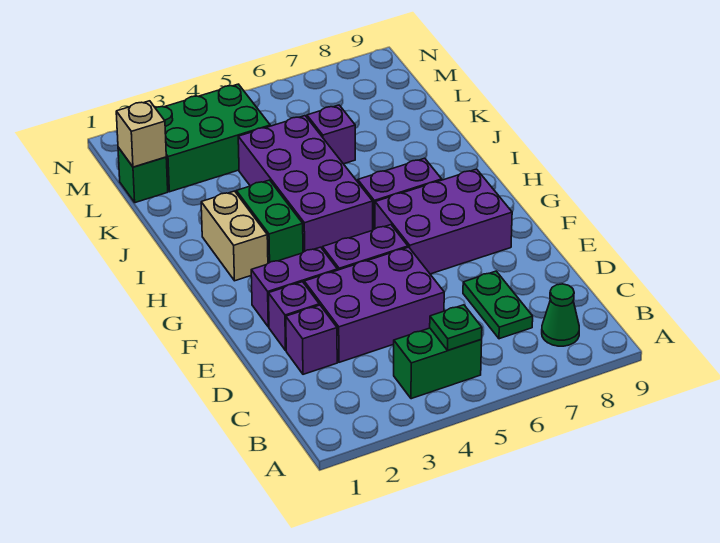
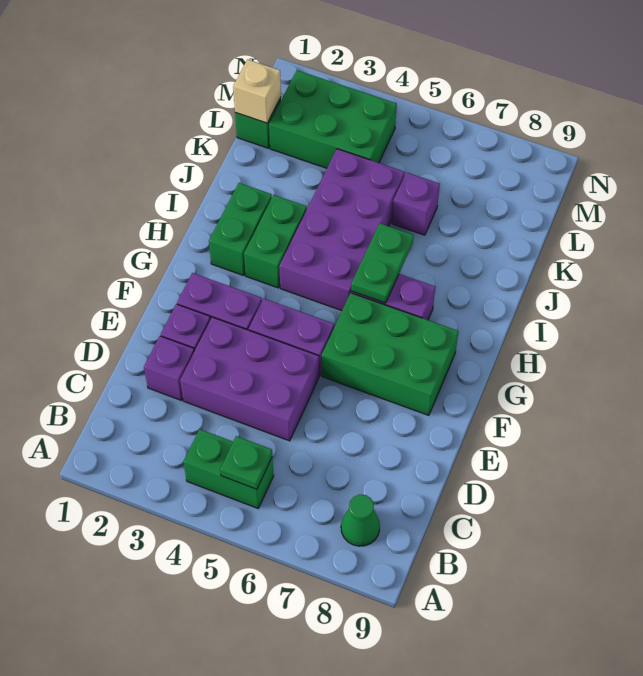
green 1x2 plate [463,271,533,339] -> green 1x2 plate moved to [351,223,414,303]
purple 2x3 brick [375,169,512,274] -> green 2x3 brick [322,293,458,415]
tan 1x2 brick [201,191,268,281] -> green 1x2 brick [209,183,272,276]

